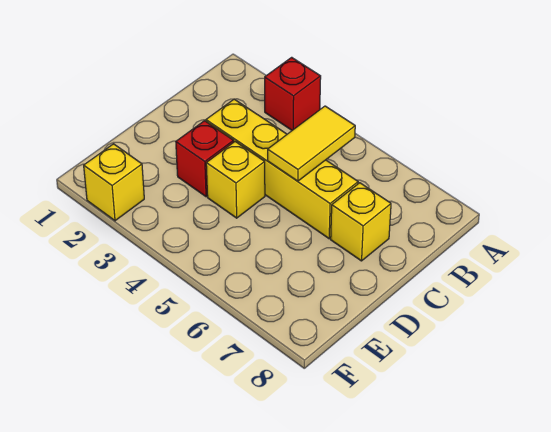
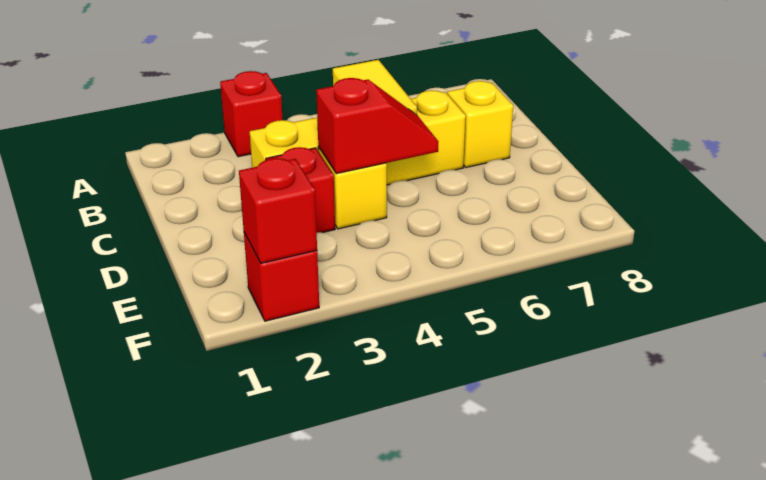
none -> red 1x2 slope [316,78,438,174]
yellow 1x1 brick [84,144,144,221] -> red 1x1 brick [244,233,319,321]
none -> red 1x1 brick [239,158,317,263]

